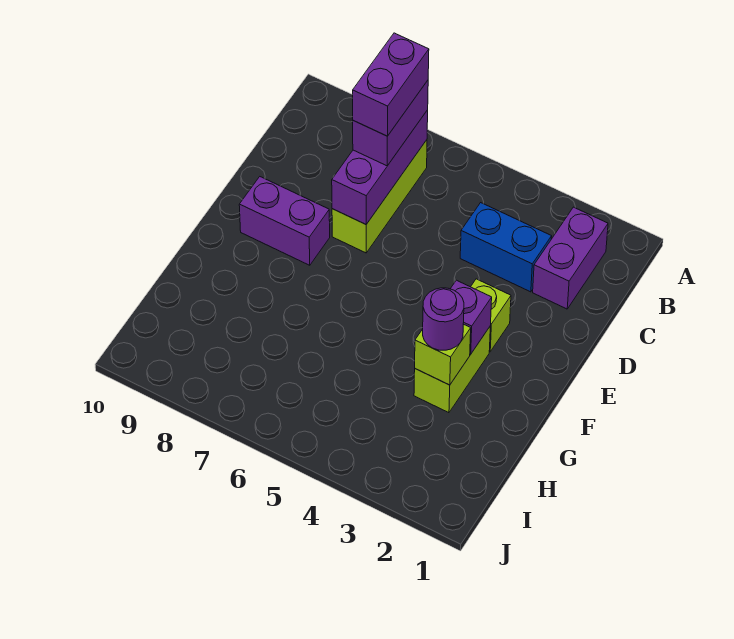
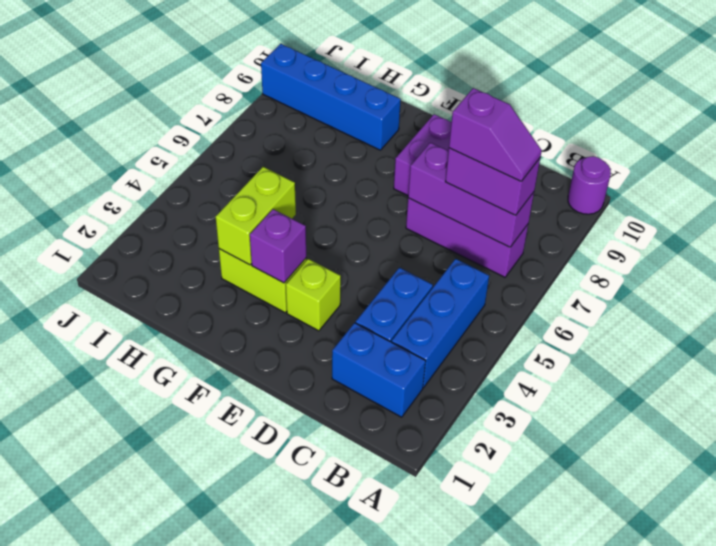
purple 1x2 brick [533,207,608,309] -> blue 1x2 brick [332,323,426,417]
none -> blue 1x3 brick [392,259,489,387]
lime 1x3 brick [332,140,427,253] -> purple 1x3 brick [406,198,528,277]
purple 1x2 brick [353,33,429,136] -> purple 1x2 slope [449,88,542,181]
lime 1x1 brick [415,324,471,385] -> lime 1x2 brick [216,167,296,265]
purple 1x1 round brick [423,288,464,350] -> purple 1x1 round brick moved to [568,156,611,214]
none -> blue 1x4 brick [261,44,401,150]

